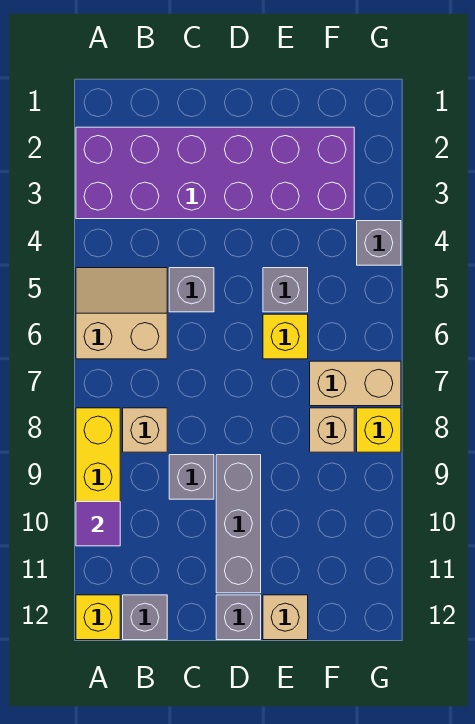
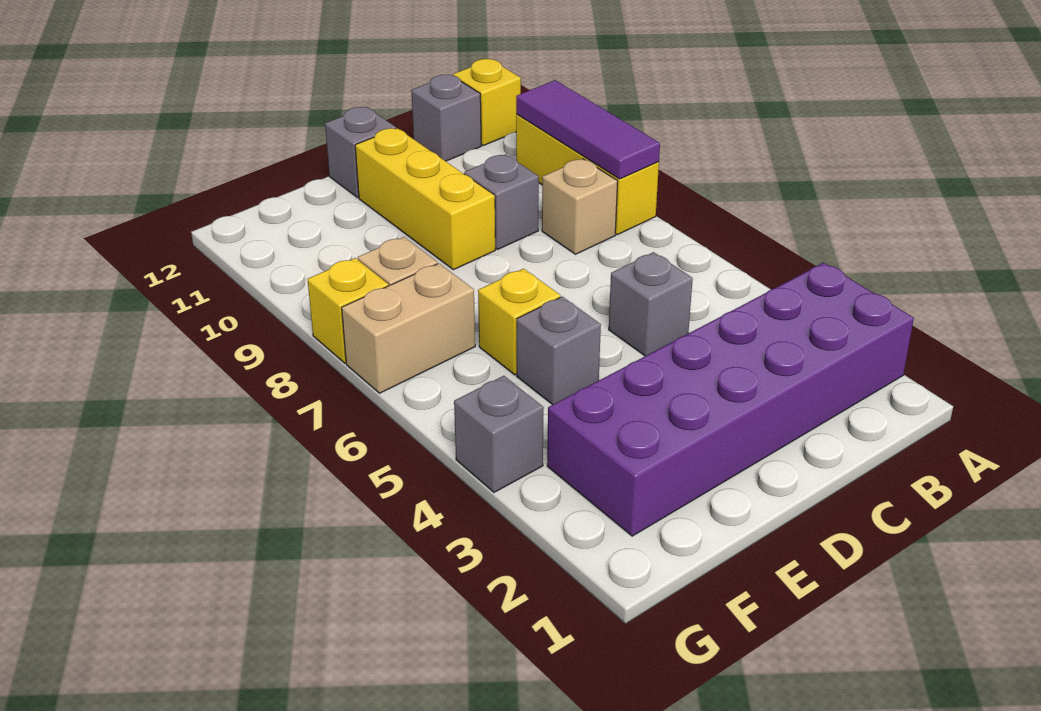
tan 2x2 slope [76,268,167,359] -> none
purple 1x1 tile [76,502,120,546] -> purple 1x3 tile [516,80,660,179]
grey 1x3 brick [216,455,261,593] -> yellow 1x3 brick [355,128,495,270]
tan 1x1 brick [263,595,308,640] -> none

